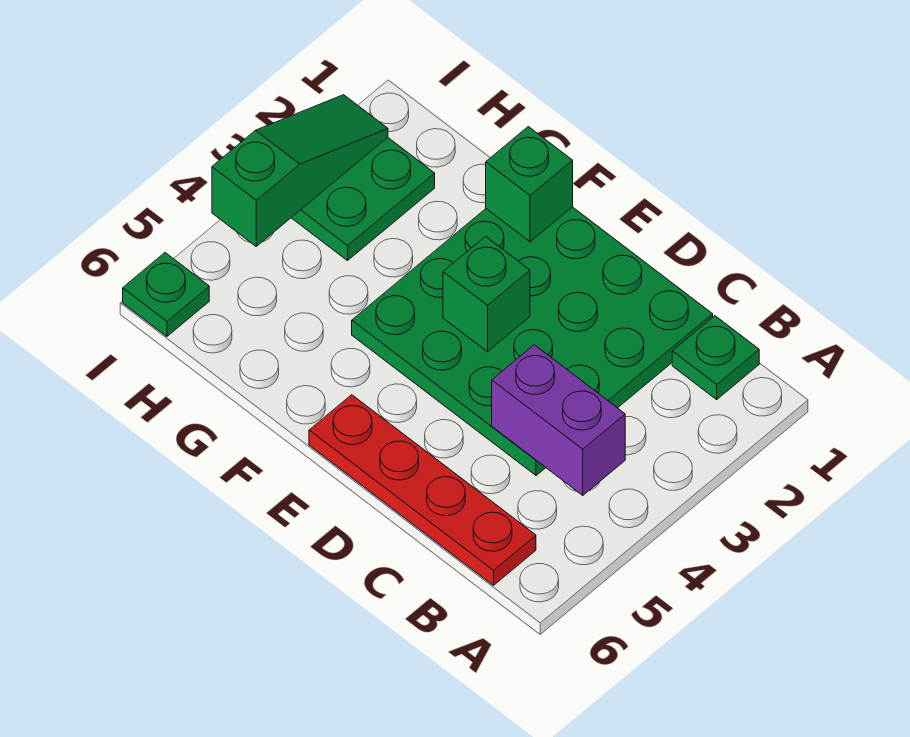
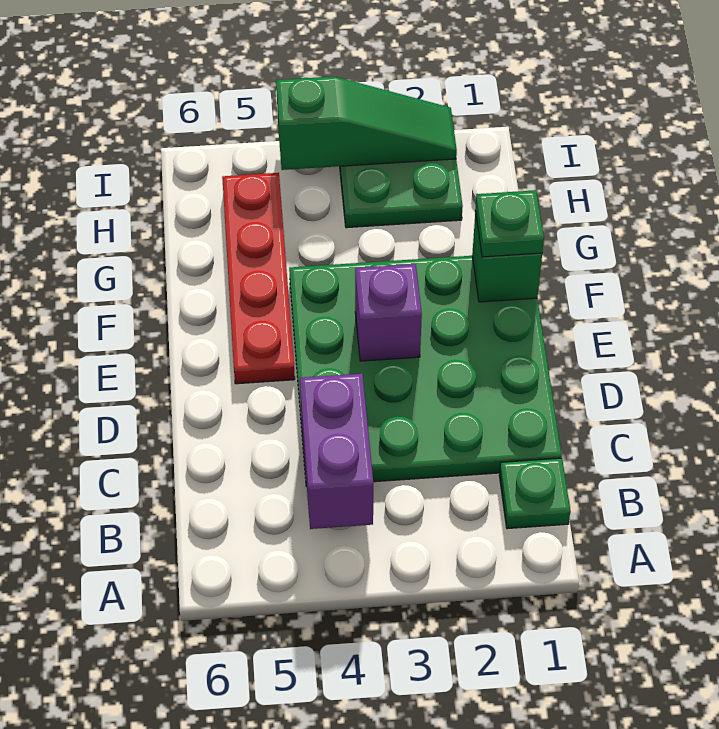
red 1x4 plate [309,395,536,585] -> red 1x4 plate moved to [222,173,295,384]
green 1x1 brick [443,236,530,352] -> purple 1x1 brick [355,264,422,361]
green 1x1 plate [123,253,209,336] -> green 1x1 plate moved to [475,190,544,257]

